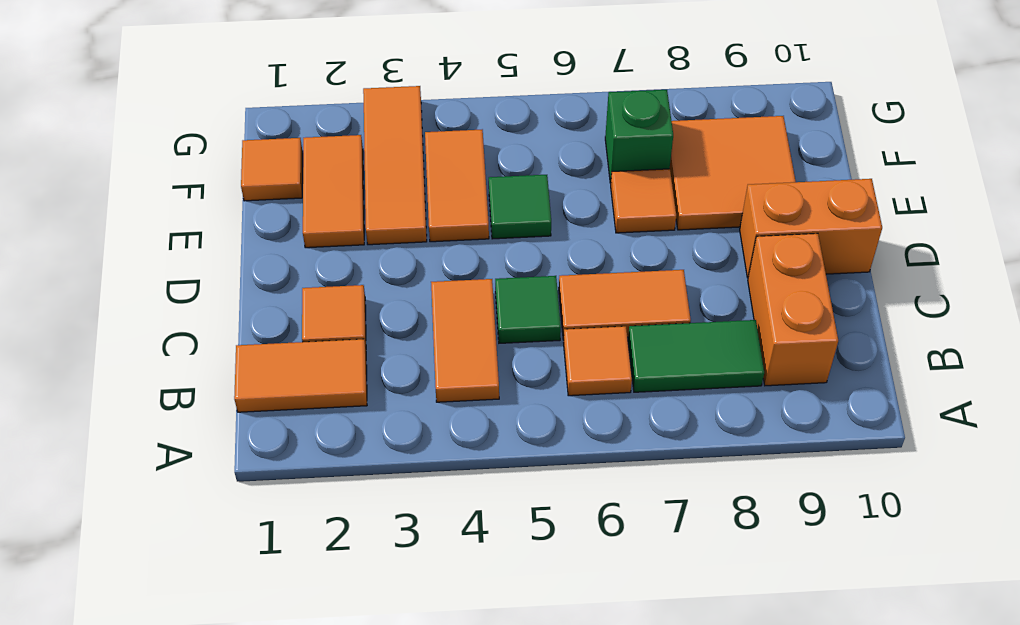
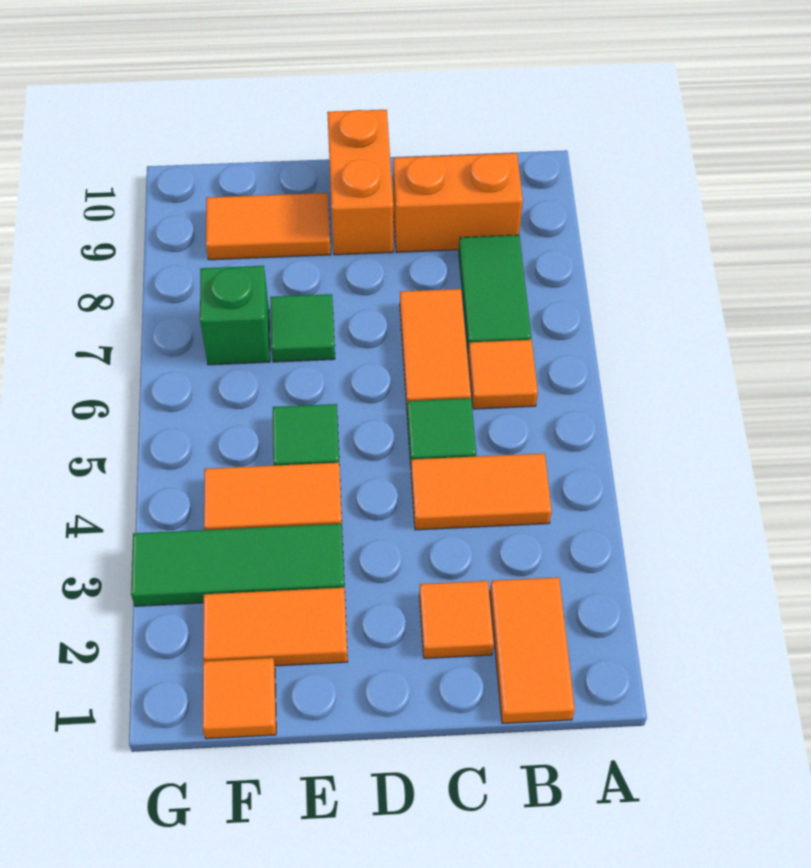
orange 1x3 tile [363,86,427,245] -> green 1x3 tile [131,524,345,606]
orange 1x1 tile [611,169,676,233] -> green 1x1 tile [271,294,335,362]
orange 2x2 tile [670,116,796,230] -> orange 1x2 tile [206,193,331,260]

